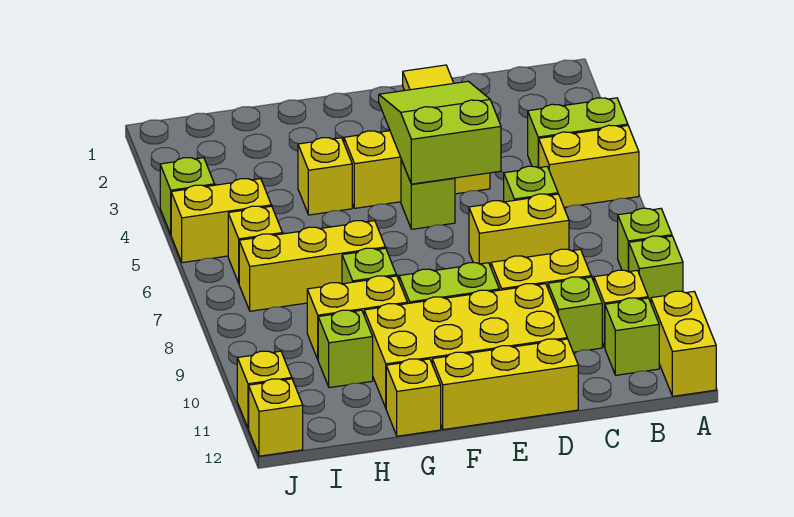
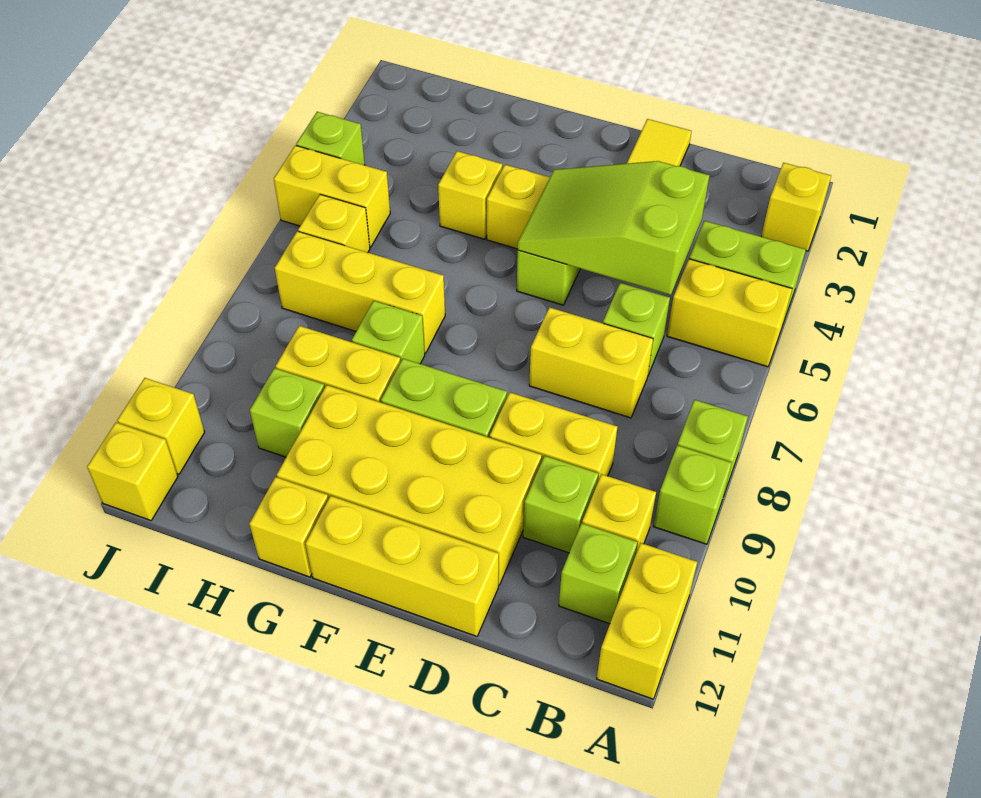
none -> yellow 1x1 brick [761,163,831,251]
lime 2x3 slope [379,81,501,184] -> lime 2x3 slope turned to [518,161,709,295]

